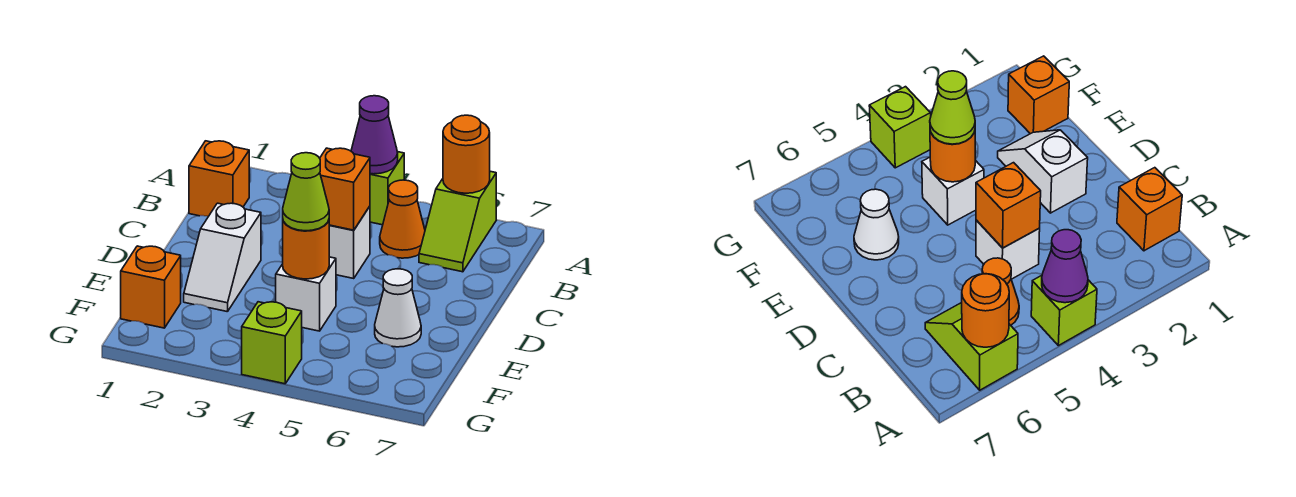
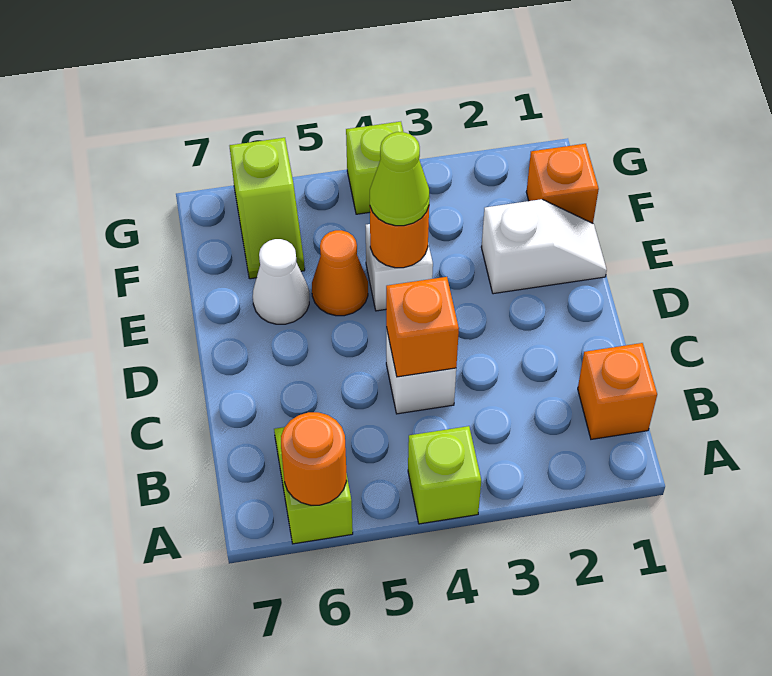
purple 1x1 cone [351,96,398,174] -> none
orange 1x1 cone [380,180,425,258] -> orange 1x1 cone moved to [312,230,368,316]
white 1x2 slope [184,203,261,312] -> white 1x2 slope turned to [481,199,607,294]
none -> lime 1x2 slope [230,138,305,279]

